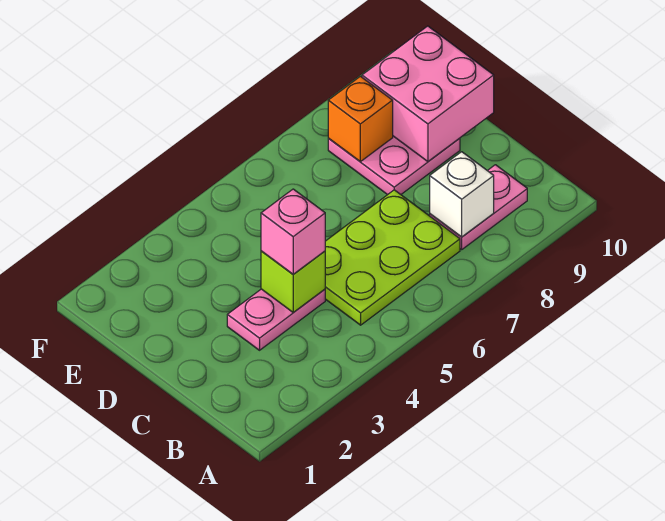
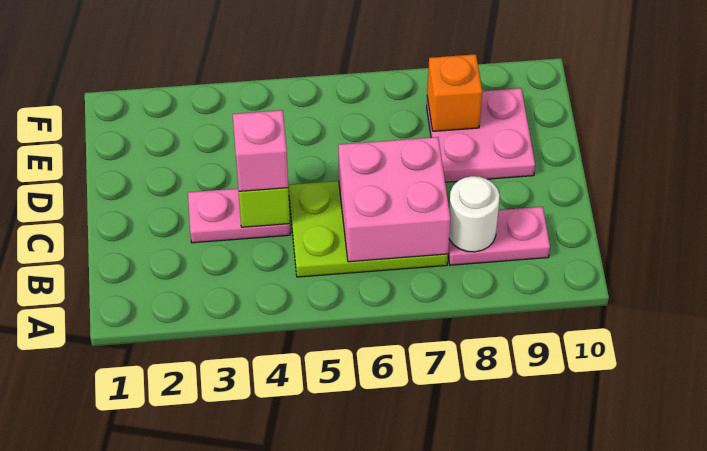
white 1x1 brick [430,152,494,237] -> white 1x1 round brick [449,176,500,252]
pink 2x2 brick [362,26,494,162] -> pink 2x2 brick moved to [338,137,450,262]

